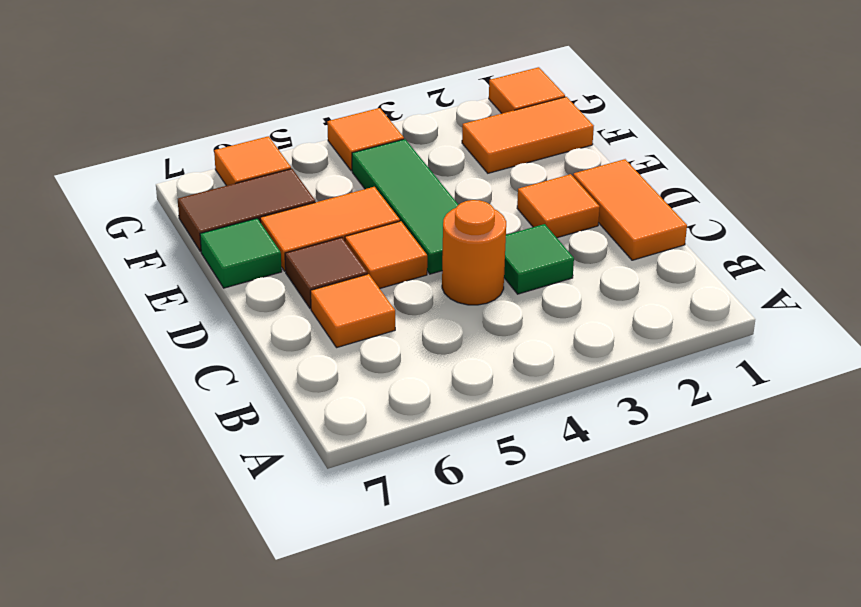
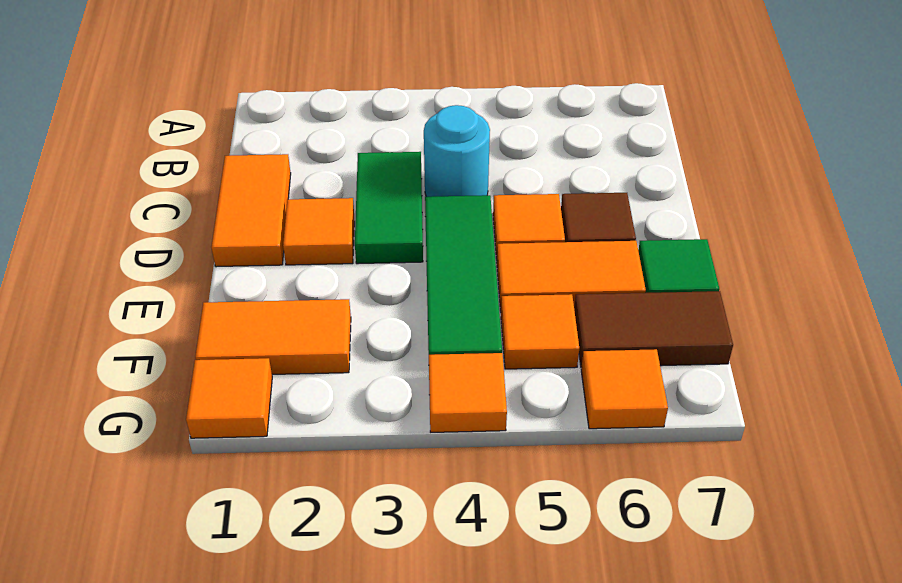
green 1x1 tile [504,224,574,294] -> green 1x2 tile [355,152,423,264]
orange 1x1 round brick [442,200,506,305] -> cyan 1x1 round brick [424,105,490,197]
orange 1x1 tile [311,274,395,348] -> orange 1x1 tile moved to [501,294,579,369]

